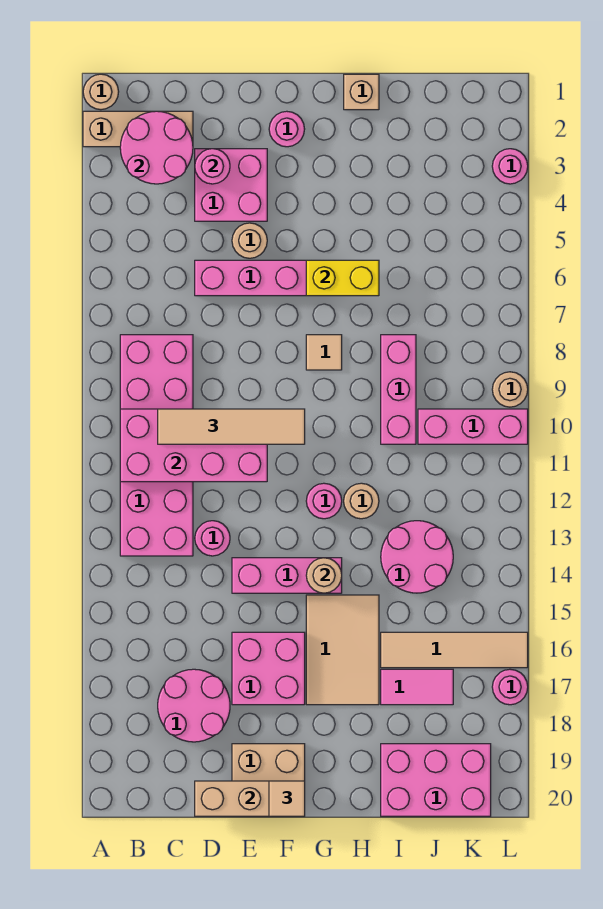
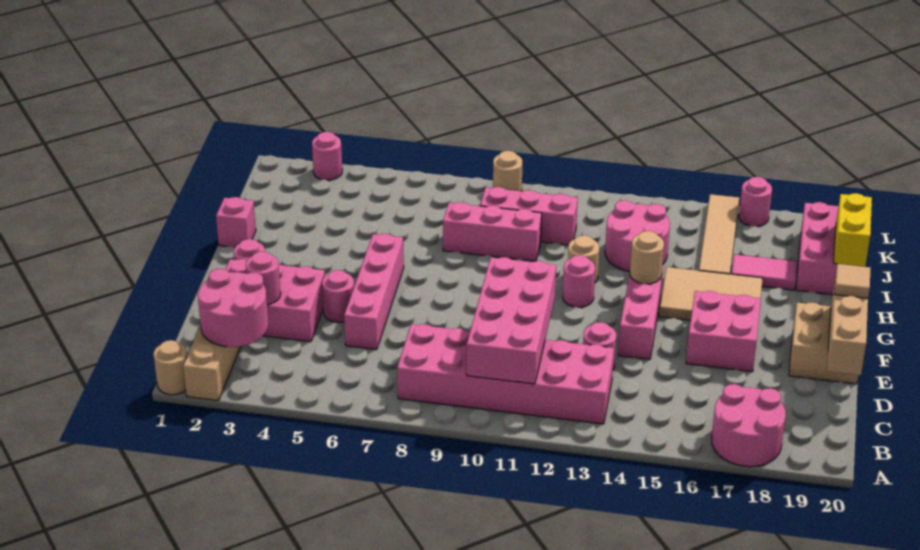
tan 1x4 tile [158,409,305,444] -> none
pink 2x2 round brick [158,669,230,742] -> pink 2x2 round brick moved to [712,384,786,467]
pink 2x2 brick [195,149,267,221] -> pink 2x3 brick [225,259,325,342]
tan 1x1 round brick [232,223,267,258] -> pink 1x1 round brick [322,270,354,322]
yellow 1x2 brick [306,260,379,296] -> yellow 1x2 brick moved to [834,193,872,267]
tan 1x1 tile [306,335,342,370] -> none
tan 1x1 brick [344,74,379,110] -> pink 1x1 brick [216,197,256,247]
pink 1x2 tile [381,669,453,705] -> pink 1x2 tile turned to [732,254,797,290]
pink 1x3 brick [418,409,528,444] -> pink 1x3 brick turned to [480,187,578,245]

